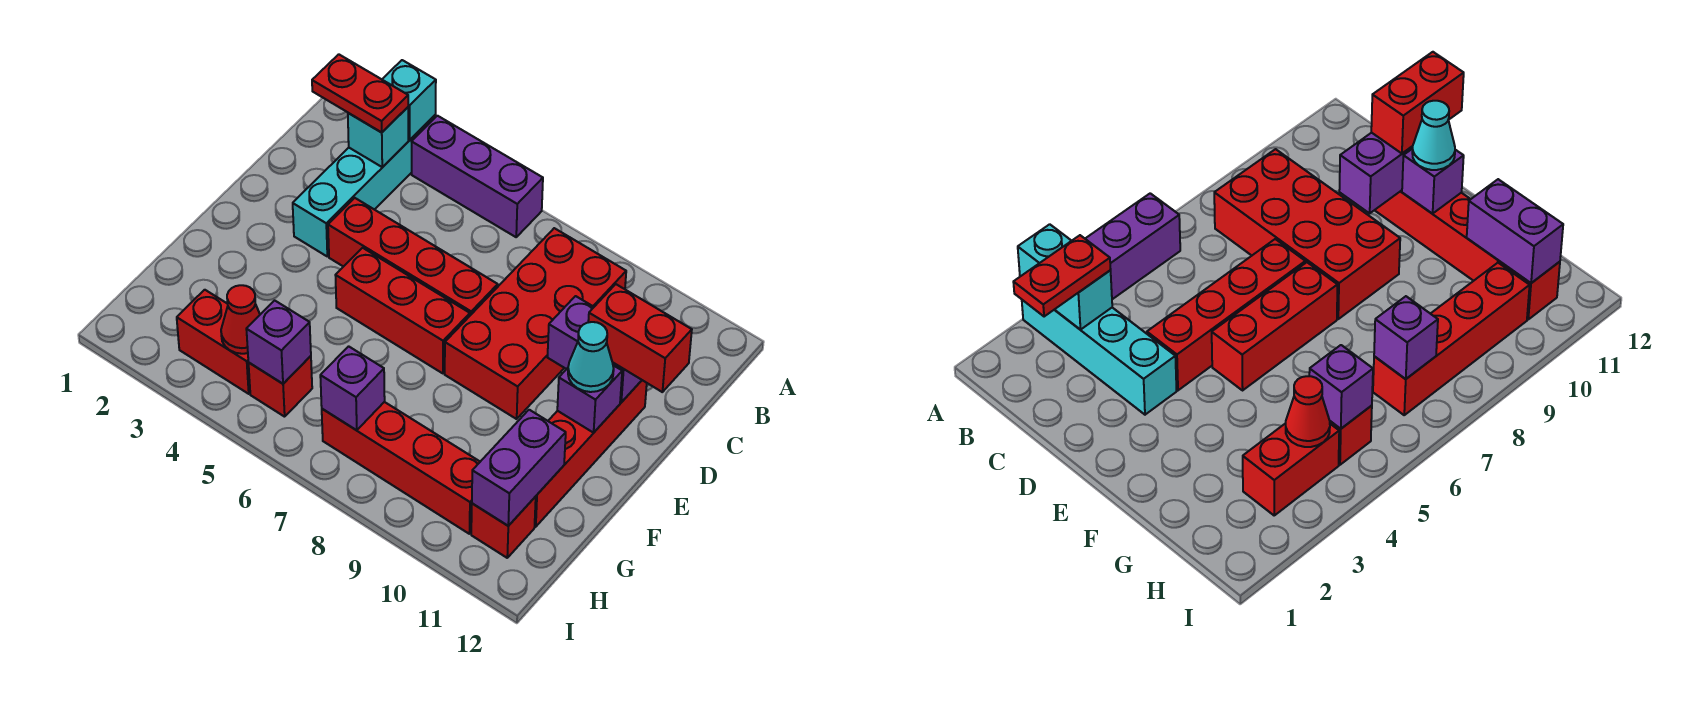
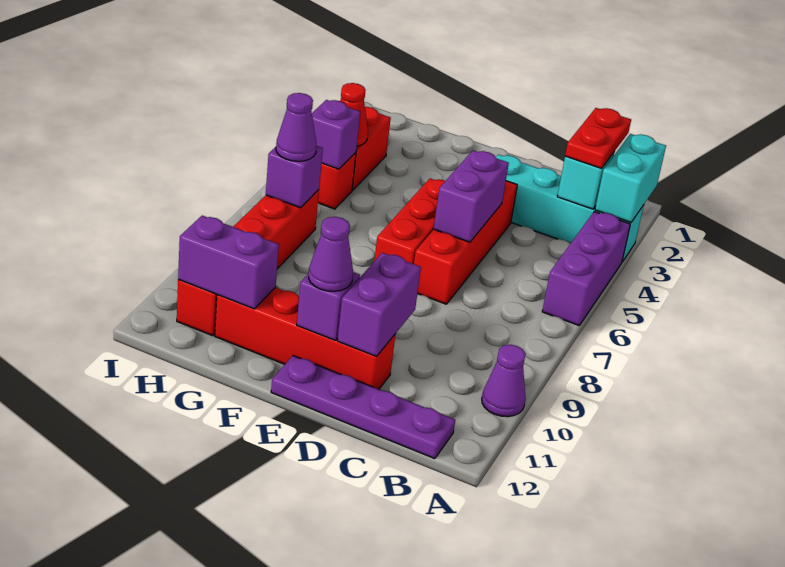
cyan 1x1 brick [382,60,436,140] -> cyan 1x2 brick [595,134,666,222]
none -> purple 1x1 cone [482,345,526,417]
red 2x4 brick [445,228,626,419] -> none
none -> purple 1x4 plate [271,356,455,459]
none -> purple 1x2 brick [434,150,509,242]
red 1x2 brick [588,284,692,392] -> none
cyan 1x1 cone [568,322,614,392] -> purple 1x1 cone [309,217,353,291]
none -> purple 1x1 cone [276,93,316,161]

